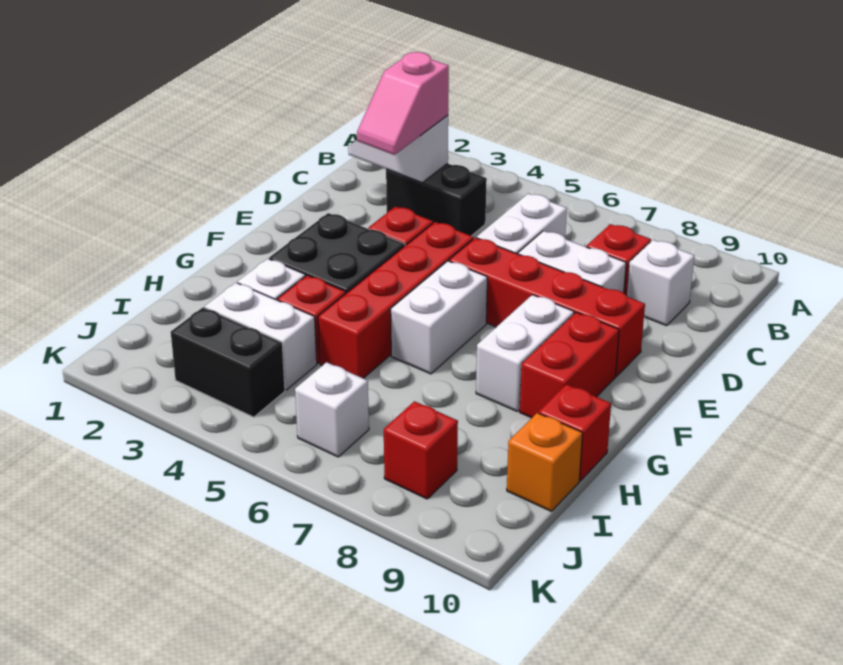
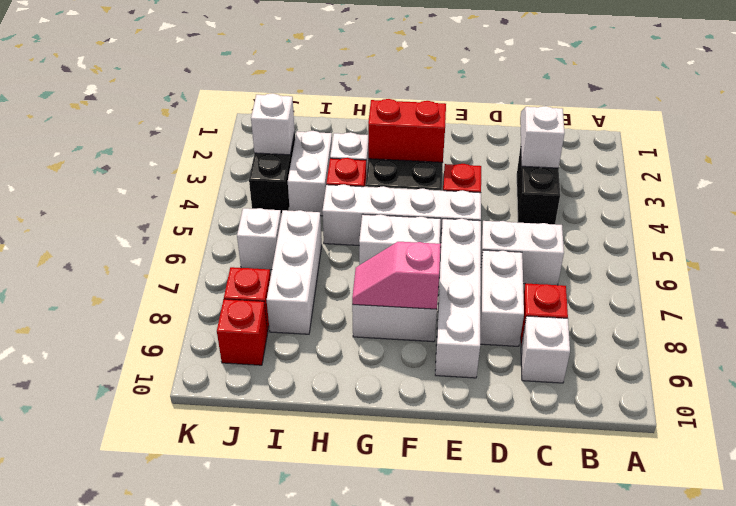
pink 1x2 slope [357,52,449,155] -> pink 1x2 slope moved to [352,242,441,309]
red 1x4 brick [318,222,473,378] -> white 1x4 brick [322,184,481,247]
red 1x4 brick [449,238,645,376] -> white 1x4 brick [435,219,481,378]
red 1x2 brick [520,312,619,418] -> red 1x2 brick moved to [368,99,446,162]
red 1x1 brick [539,384,611,481] -> red 1x1 brick moved to [217,299,268,365]
none -> white 1x3 brick [267,210,322,334]
orange 1x1 brick [507,413,583,511] -> none
none -> white 1x1 brick [251,93,295,155]

